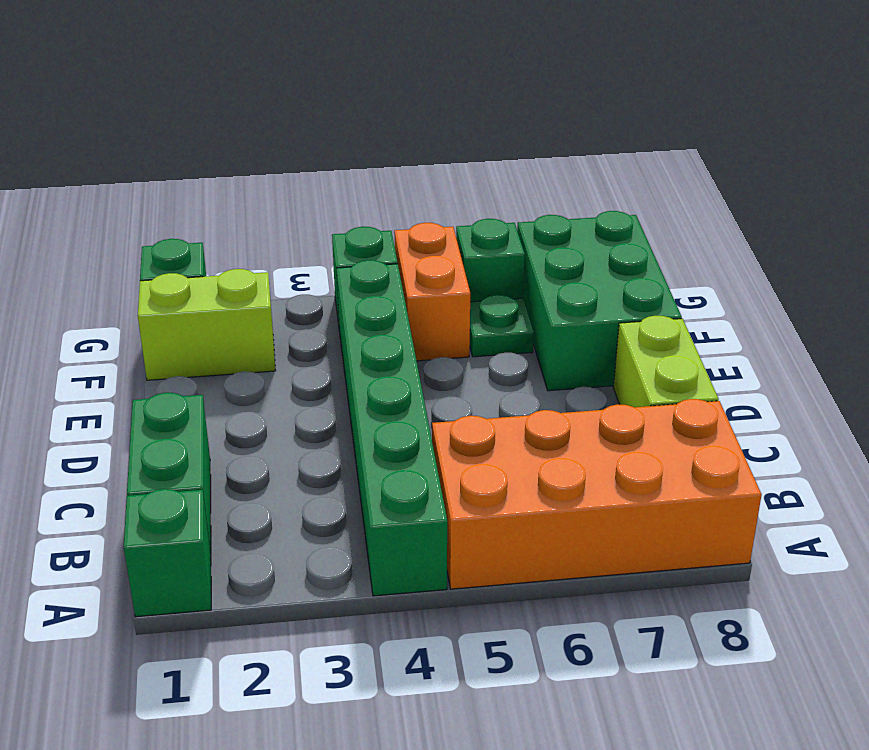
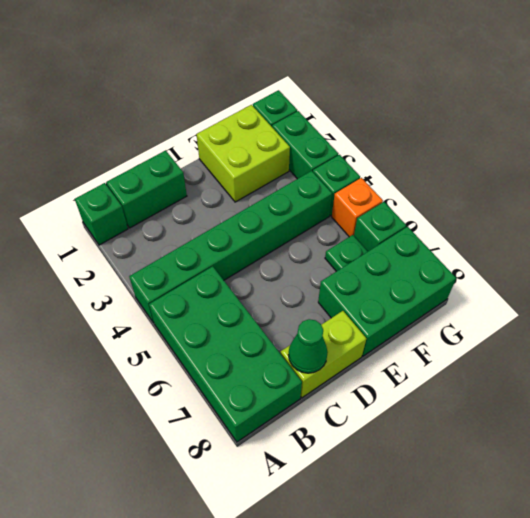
orange 2x4 brick [432,399,762,589] -> green 2x4 brick [149,266,302,442]
none -> green 1x1 cone [288,319,328,373]
lime 1x2 brick [138,269,276,380] -> lime 2x2 brick [196,105,290,202]
orange 1x2 brick [394,223,470,361] -> orange 1x1 brick [332,178,383,237]
none -> green 1x2 brick [272,111,338,179]

